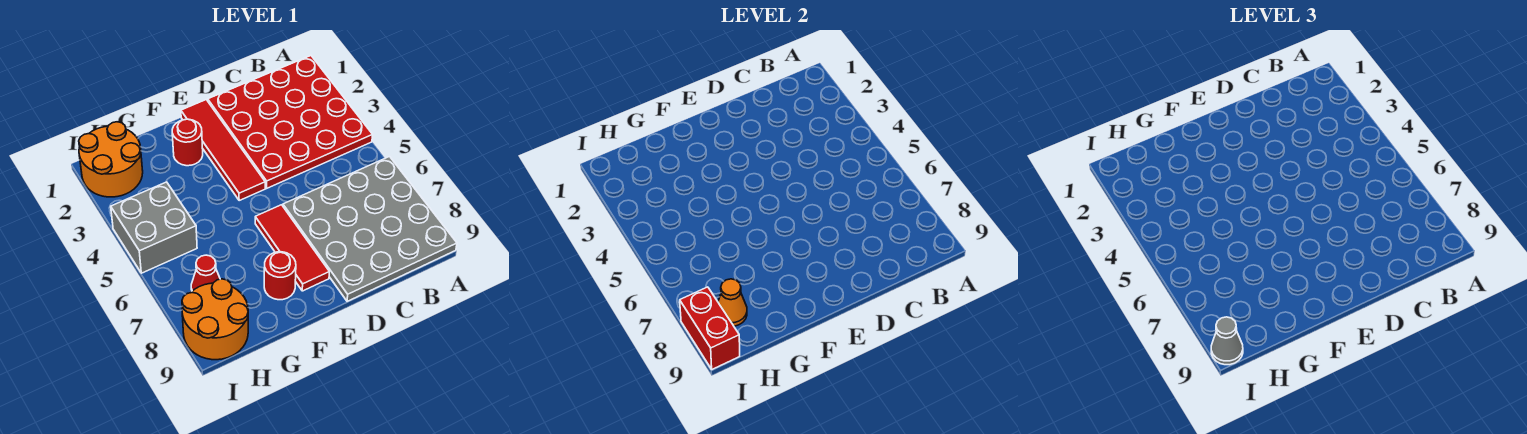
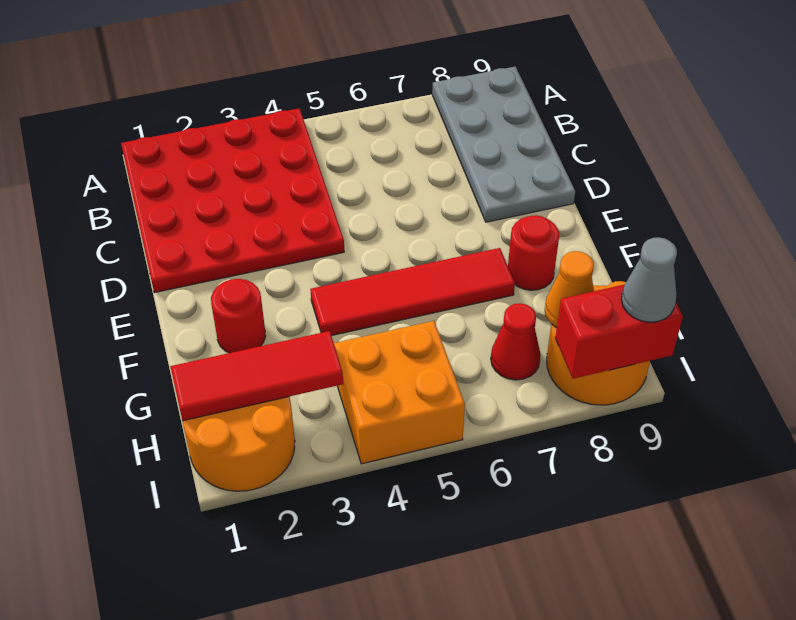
grey 4x4 plate [283,157,457,301] -> grey 2x4 plate [432,66,575,222]
red 1x4 tile [181,100,265,200] -> red 1x4 tile moved to [310,248,515,336]
red 1x3 tile [255,205,329,291] -> red 1x3 tile moved to [170,331,343,421]
grey 2x2 brick [111,182,197,273] -> orange 2x2 brick [334,321,465,464]

